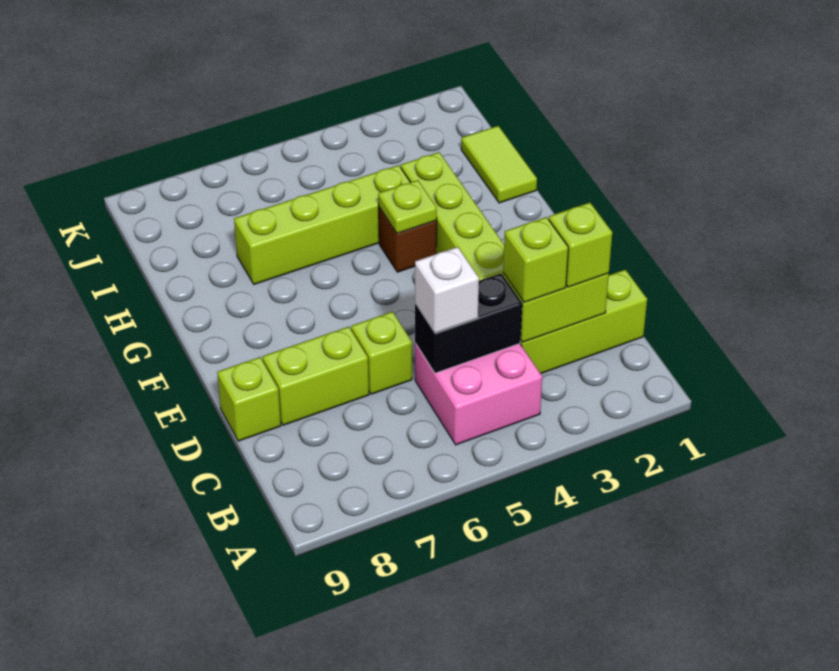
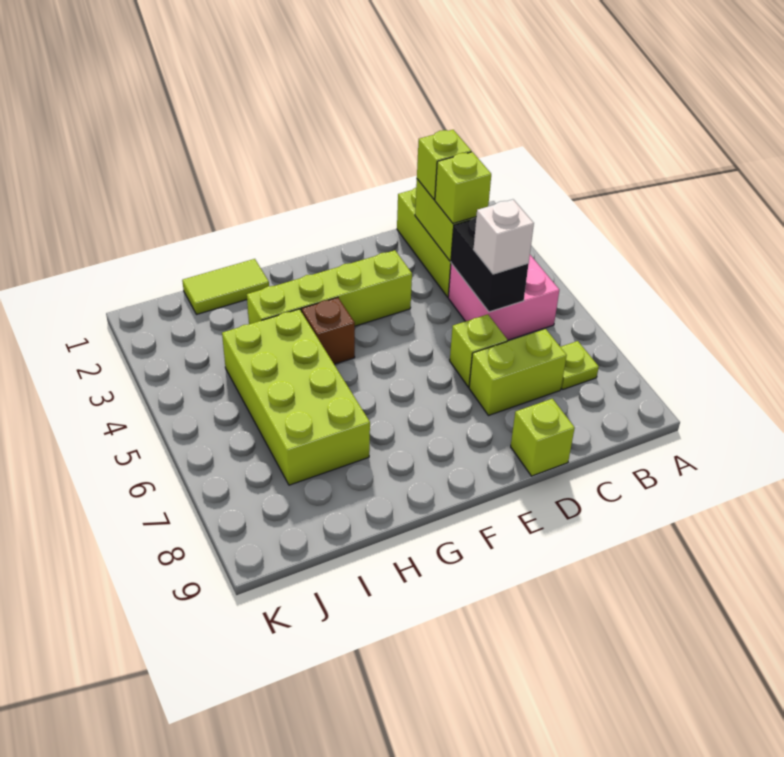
lime 1x2 brick [262,327,369,425] -> lime 1x2 brick turned to [469,329,567,416]
lime 1x1 plate [378,180,437,234] -> lime 1x1 plate moved to [561,341,599,389]
lime 1x4 brick [234,165,410,284] -> lime 2x4 brick [222,309,370,485]

